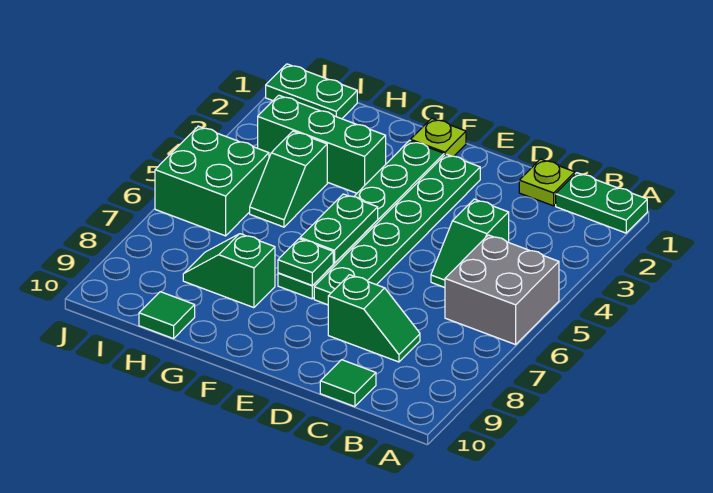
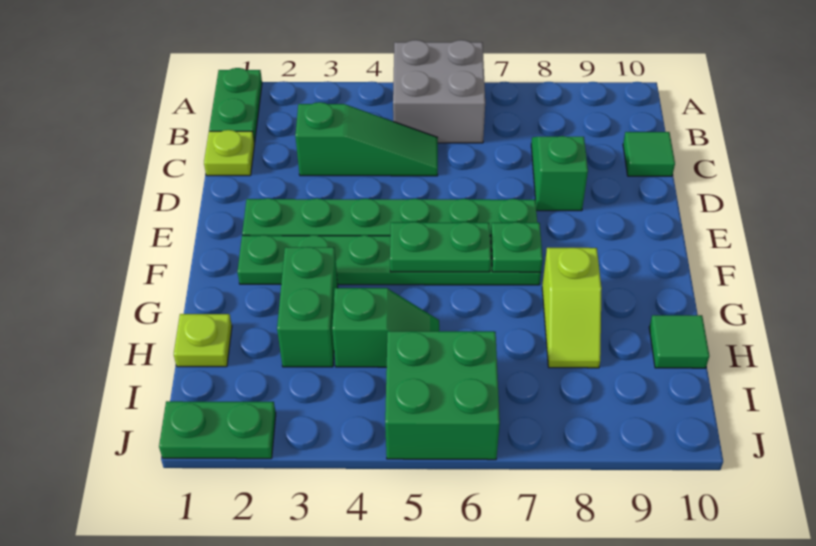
green 1x2 slope [431,199,509,287] -> green 1x3 slope [295,102,438,176]
lime 1x1 plate [411,118,466,156] -> lime 1x1 plate moved to [174,314,232,367]
green 1x3 brick [258,95,386,193] -> green 1x2 brick [277,247,338,367]
green 1x2 slope [183,234,275,308] -> lime 1x2 slope [542,248,602,368]
green 1x2 plate [266,64,357,119] -> green 1x2 plate turned to [159,401,276,459]

